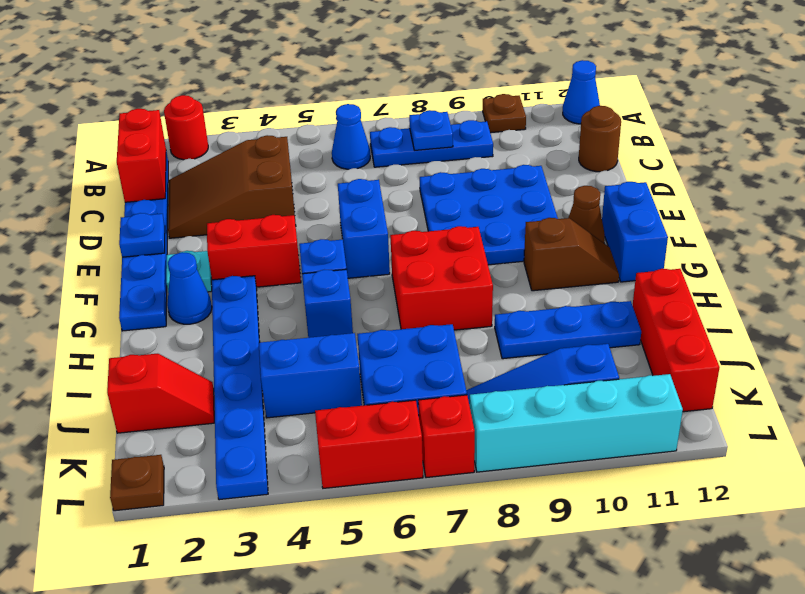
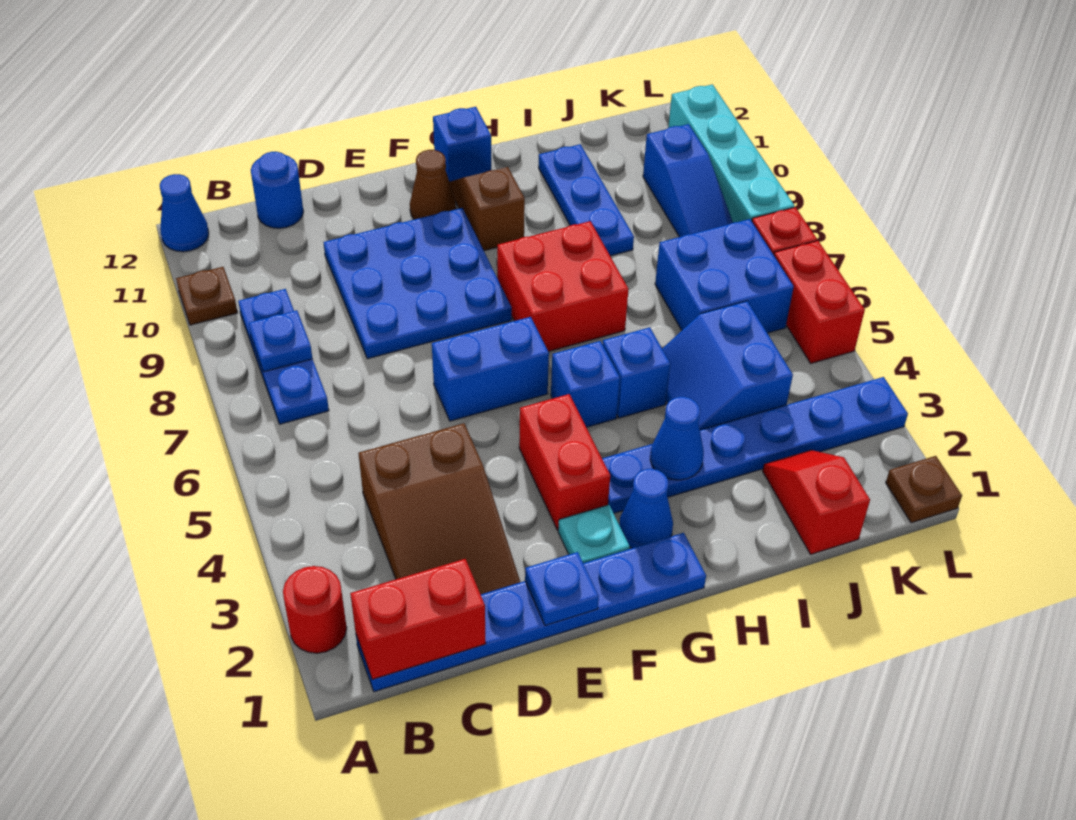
blue 1x1 cone [332,104,370,169] -> blue 1x1 cone moved to [650,397,704,480]
brown 1x1 round brick [579,106,621,172] -> blue 1x1 round brick [251,152,303,228]
blue 1x2 brick [602,182,668,282] -> blue 1x1 brick [433,107,491,182]
red 1x3 brick [633,269,720,412] -> none

